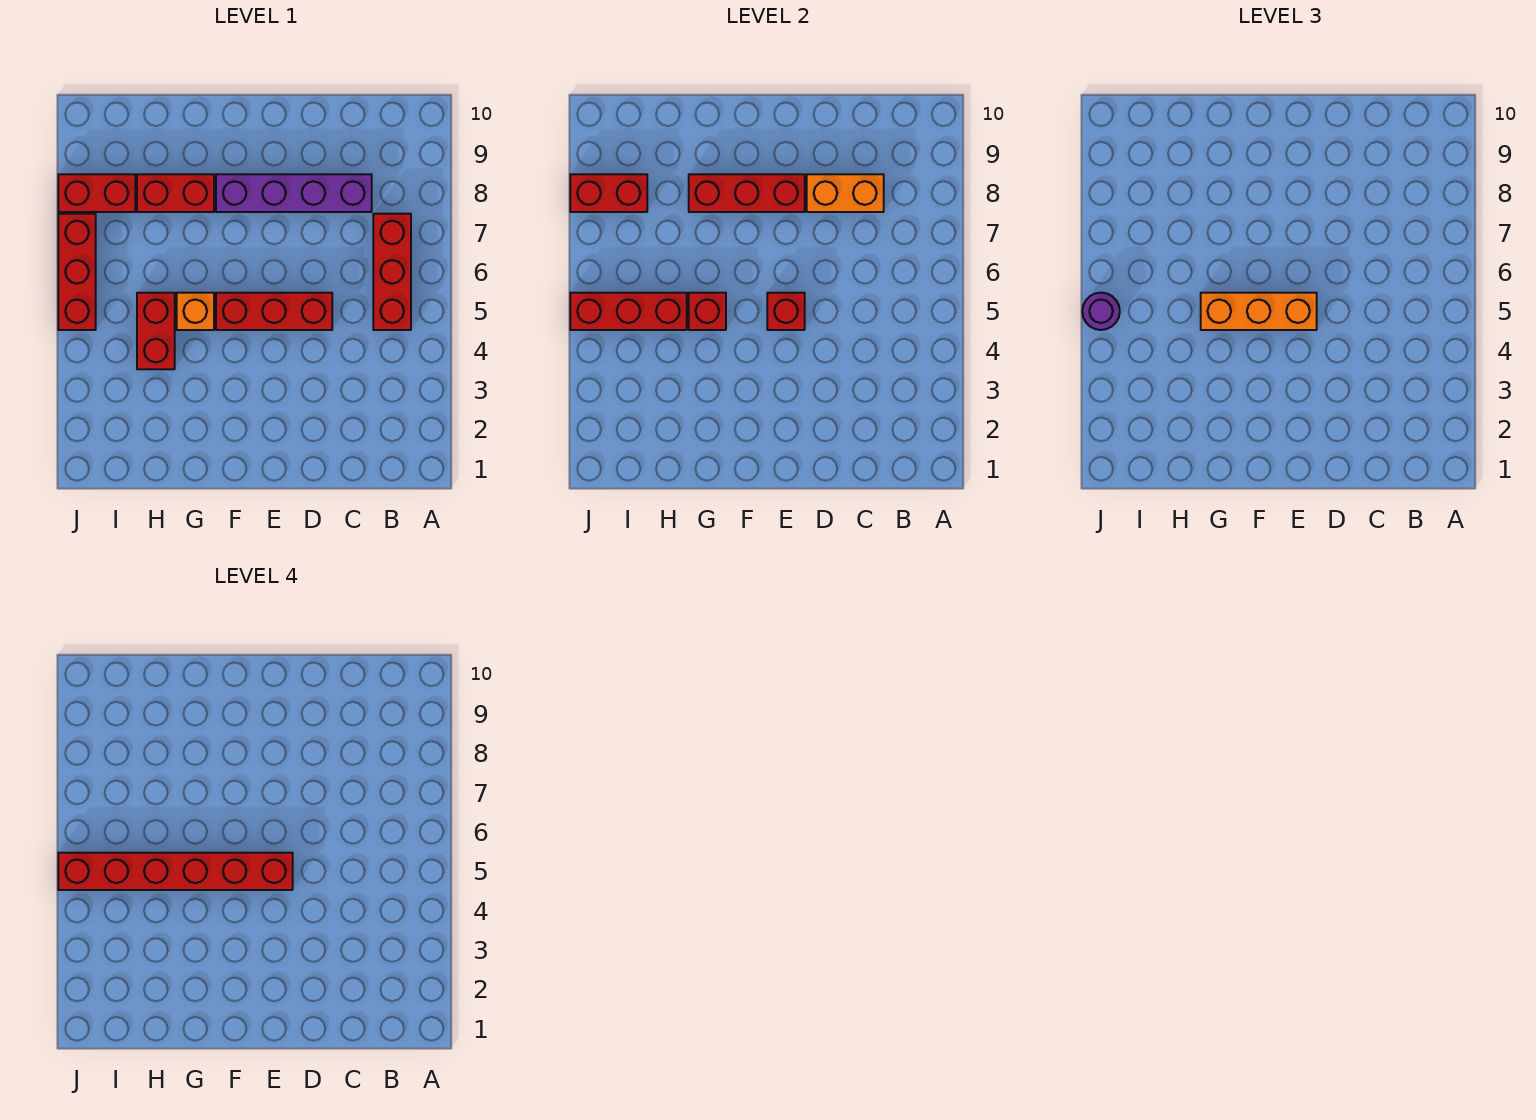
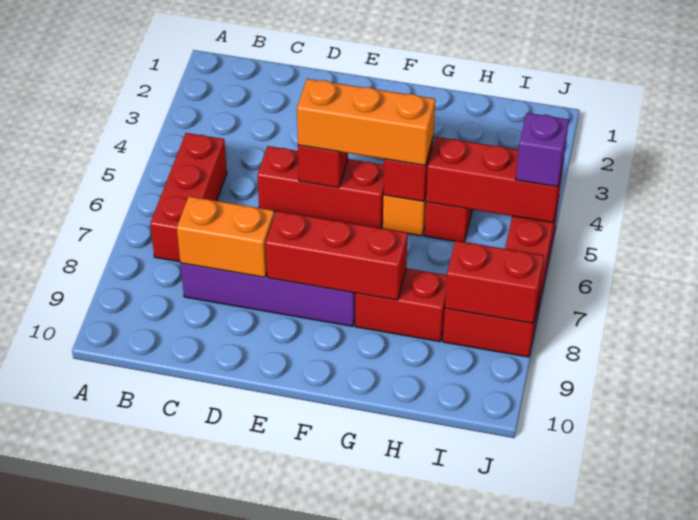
red 1x6 brick [58,853,293,890] -> none
purple 1x1 round brick [1082,293,1120,330] -> purple 1x1 brick [516,113,569,187]

